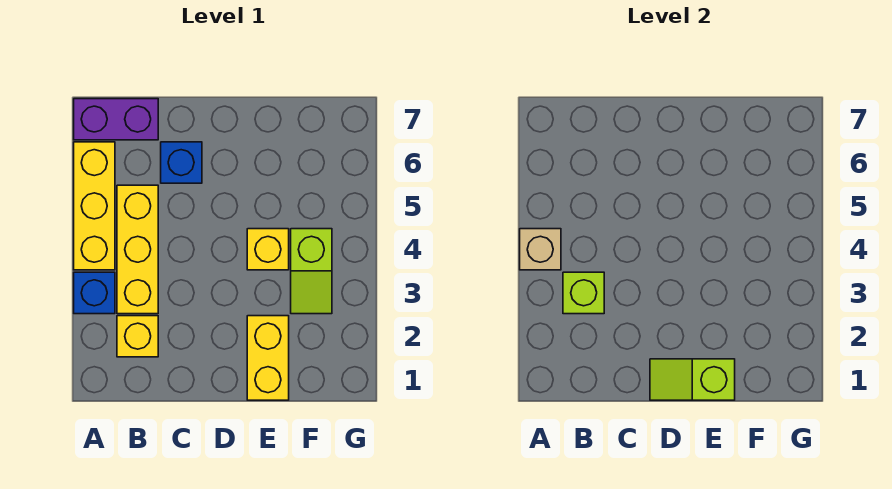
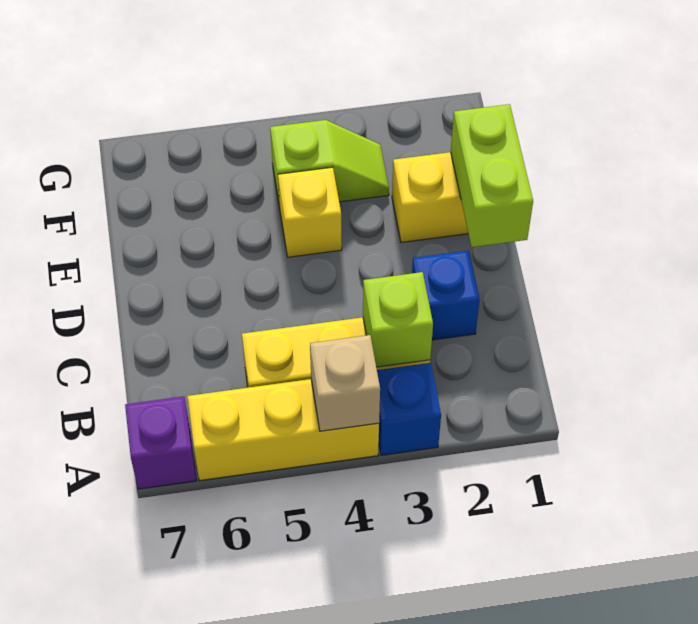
purple 1x2 brick [74,99,158,140] -> purple 1x1 brick [125,396,196,489]
yellow 1x1 brick [117,316,158,357] -> none
blue 1x1 brick [161,142,202,183] -> blue 1x1 brick moved to [412,250,480,340]
lime 1x2 slope [650,359,735,400] -> lime 1x2 brick [451,104,533,247]

